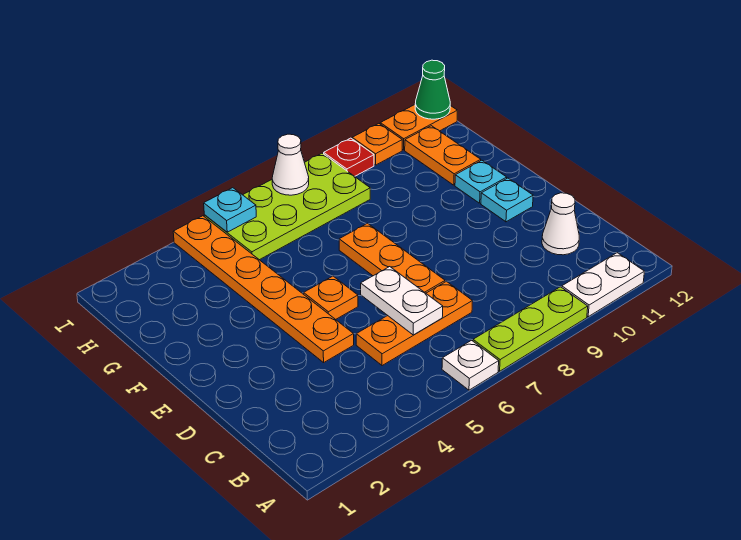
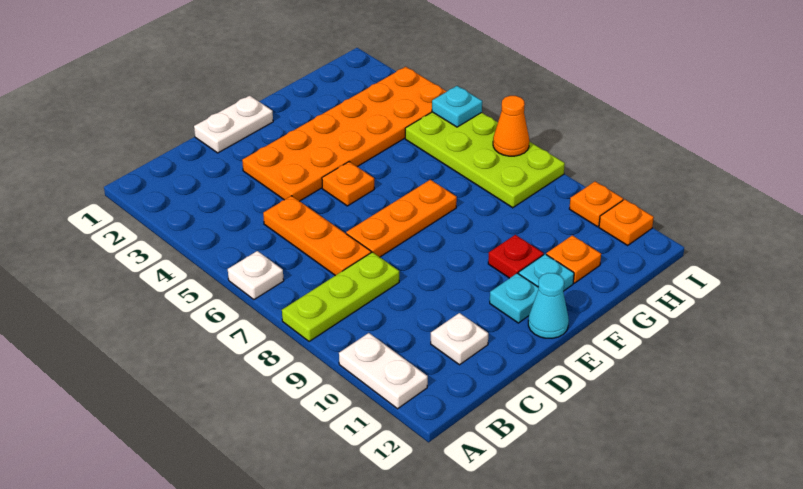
lime 1x3 plate [473,287,588,371] -> lime 1x3 plate turned to [282,252,399,342]
white 1x2 plate [361,267,443,335] -> white 1x2 plate moved to [194,96,273,153]
white 1x1 cone [542,193,579,255] -> white 1x1 plate [431,313,488,365]
orange 1x6 plate [173,216,354,363] -> orange 2x6 plate [242,67,447,201]
none -> cyan 1x1 cone [528,273,569,338]
orange 1x2 plate [405,126,481,185] -> orange 1x1 plate [546,235,601,283]
white 1x1 cone [272,134,309,195] -> orange 1x1 cone [493,96,529,156]
red 1x1 plate [324,138,374,176] -> red 1x1 plate moved to [488,235,544,278]
orange 1x2 plate [380,105,457,150] -> orange 1x1 plate [599,199,654,245]
green 1x1 cone [415,60,450,119] -> none

